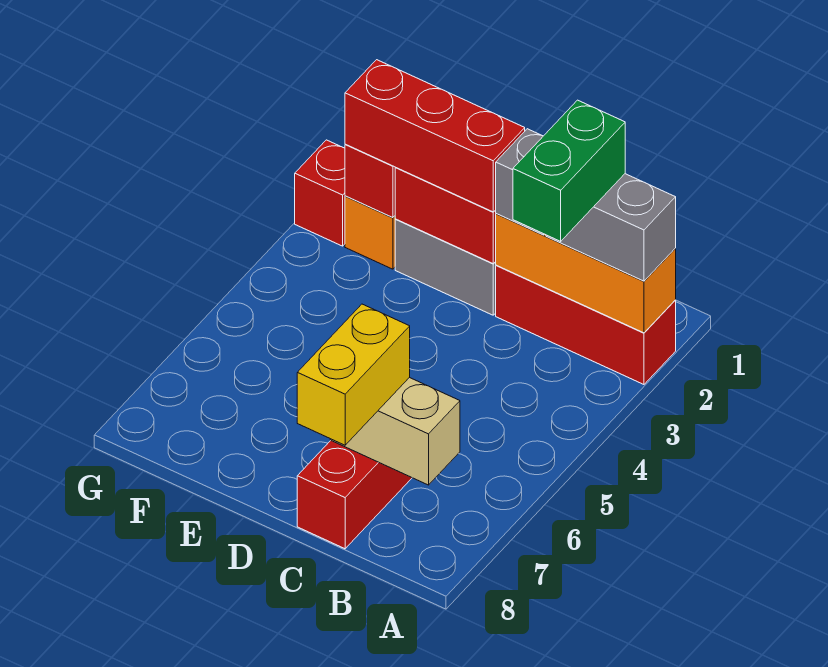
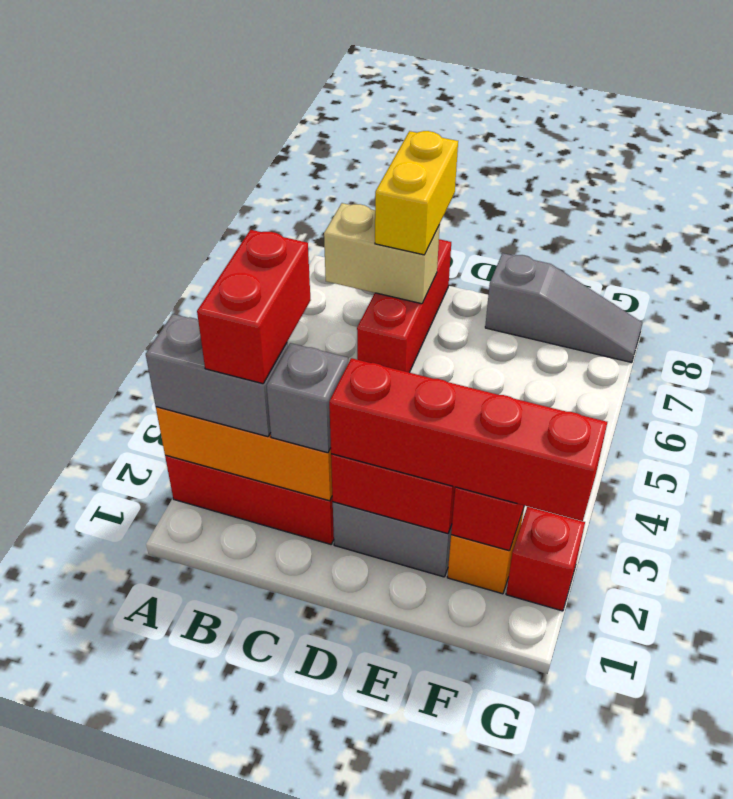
green 1x2 brick [513,100,625,241] -> red 1x2 brick [197,230,311,384]
red 1x3 brick [345,60,525,212] -> red 1x4 brick [329,358,607,521]
none -> grey 1x3 slope [485,253,642,363]

